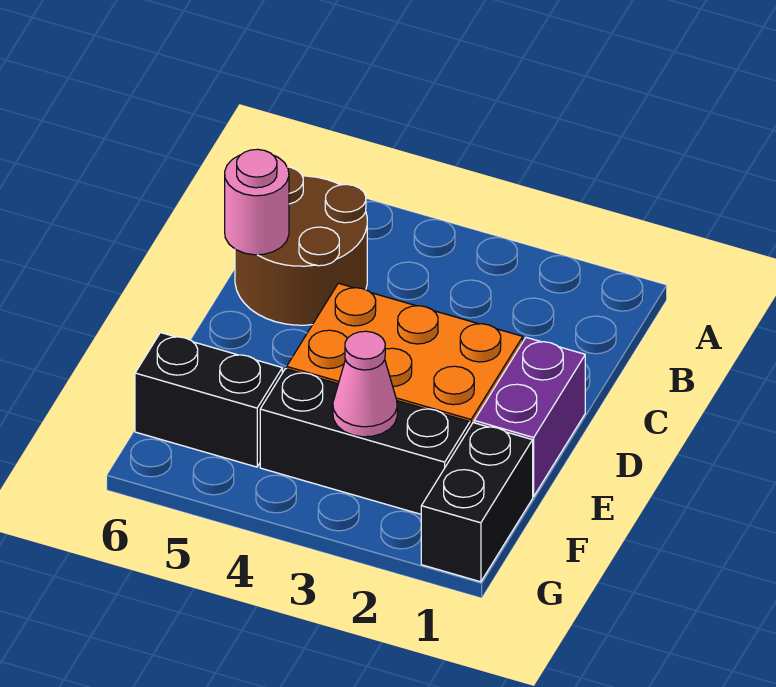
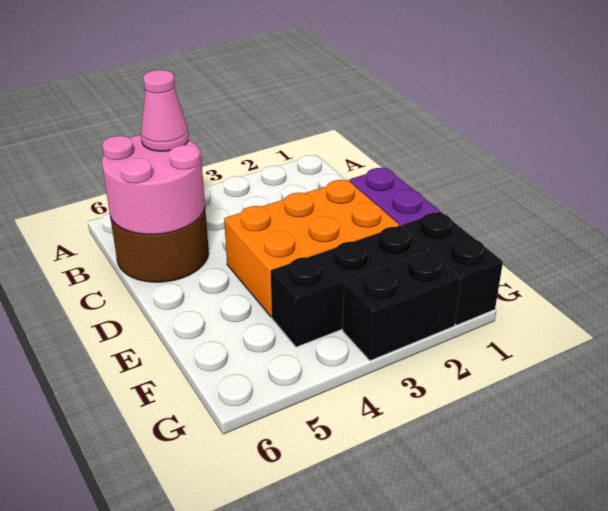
pink 1x1 round brick [225,149,289,255] -> pink 2x2 round brick [102,135,205,235]
pink 1x1 cone [333,331,397,437] -> pink 1x1 cone moved to [141,70,189,151]
black 1x2 brick [135,333,282,467] -> black 1x2 brick moved to [343,251,461,361]

